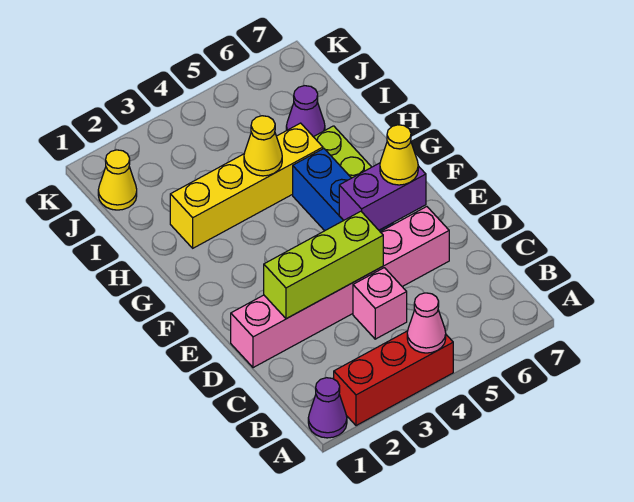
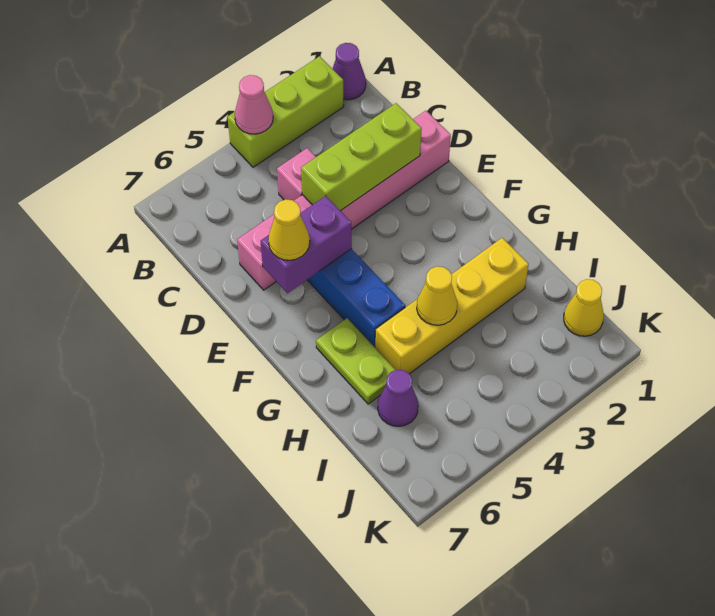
red 1x3 brick [334,331,453,426] -> lime 1x3 brick [228,56,344,167]

